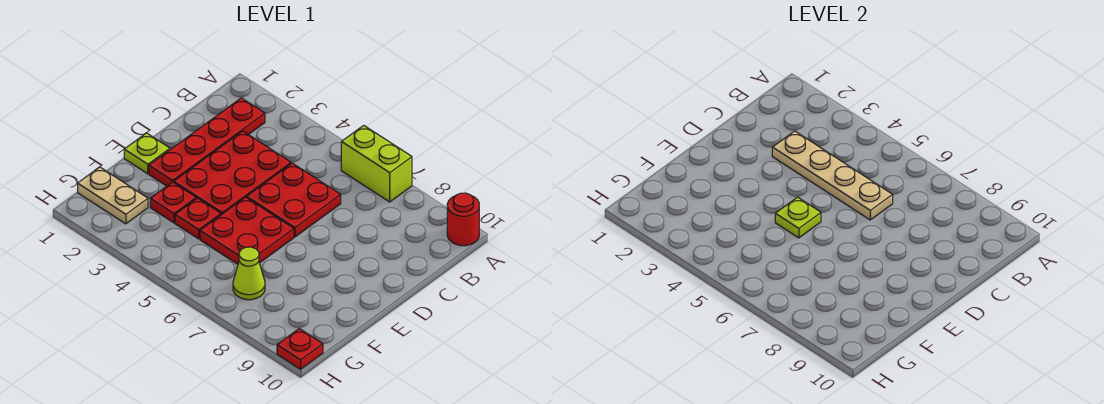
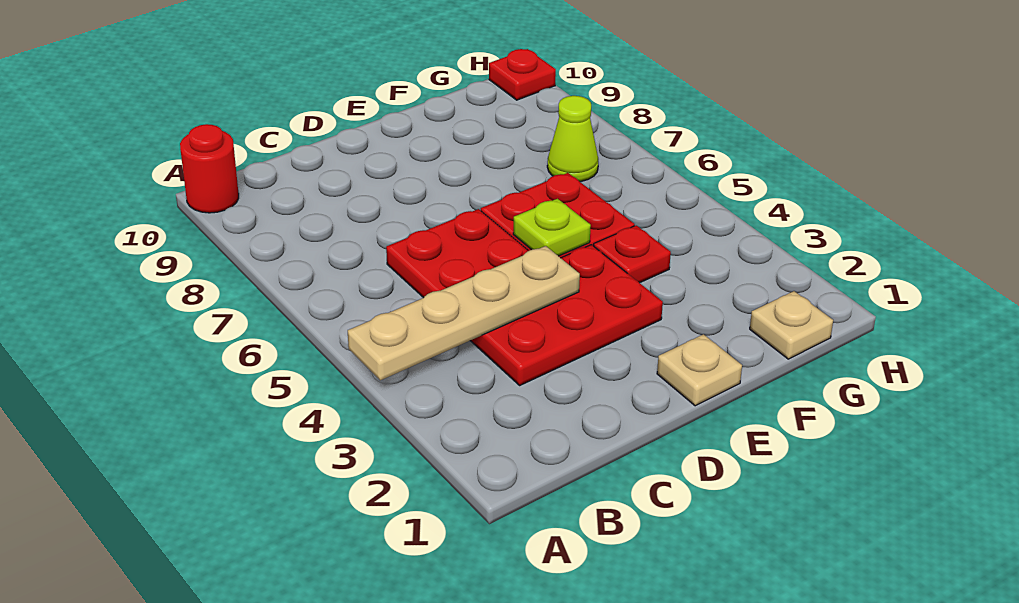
lime 1x2 brick [341,125,412,202] -> none
red 1x4 plate [149,98,265,186] -> none
tan 1x4 plate [772,131,893,220] -> tan 1x4 plate turned to [348,246,580,380]
lime 1x1 plate [124,133,170,174] -> tan 1x1 plate [657,334,742,406]
red 1x1 plate [150,182,196,223] -> none
tan 1x2 plate [78,167,148,224] -> tan 1x1 plate [750,291,833,359]

